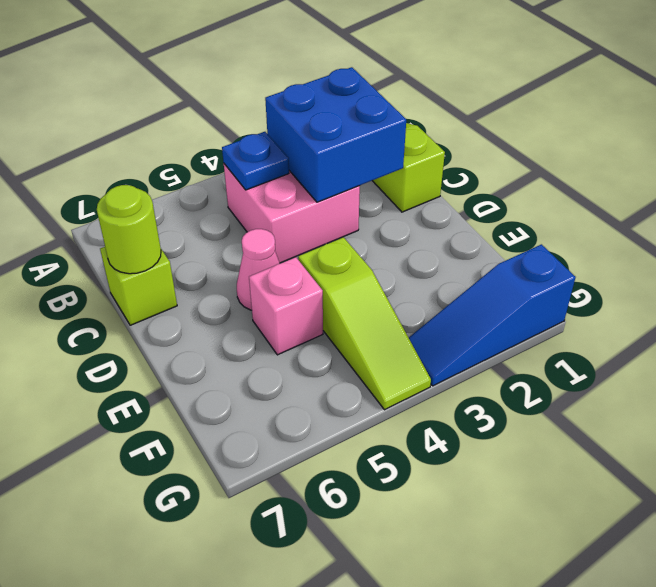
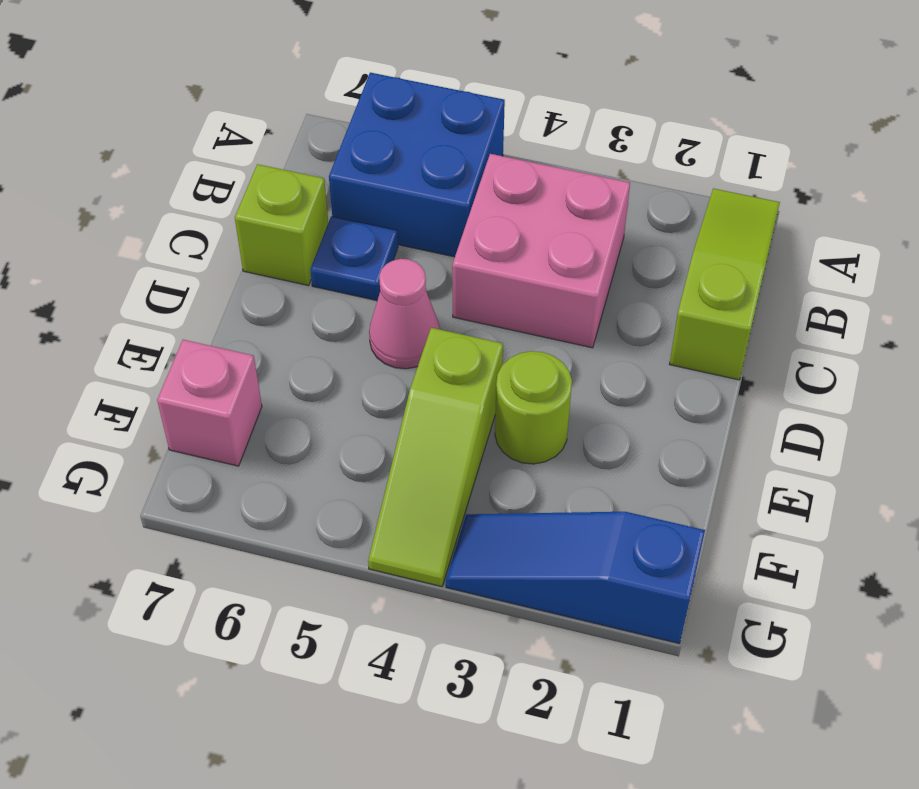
blue 2x2 brick [265,67,406,202] -> blue 2x2 brick moved to [329,73,505,257]
blue 1x1 plate [222,132,289,190] -> blue 1x1 plate moved to [310,216,398,301]
lime 1x1 round brick [97,185,161,274] -> lime 1x1 round brick moved to [495,351,572,464]
pink 1x1 brick [249,257,323,355] -> pink 1x1 brick moved to [157,340,262,466]

